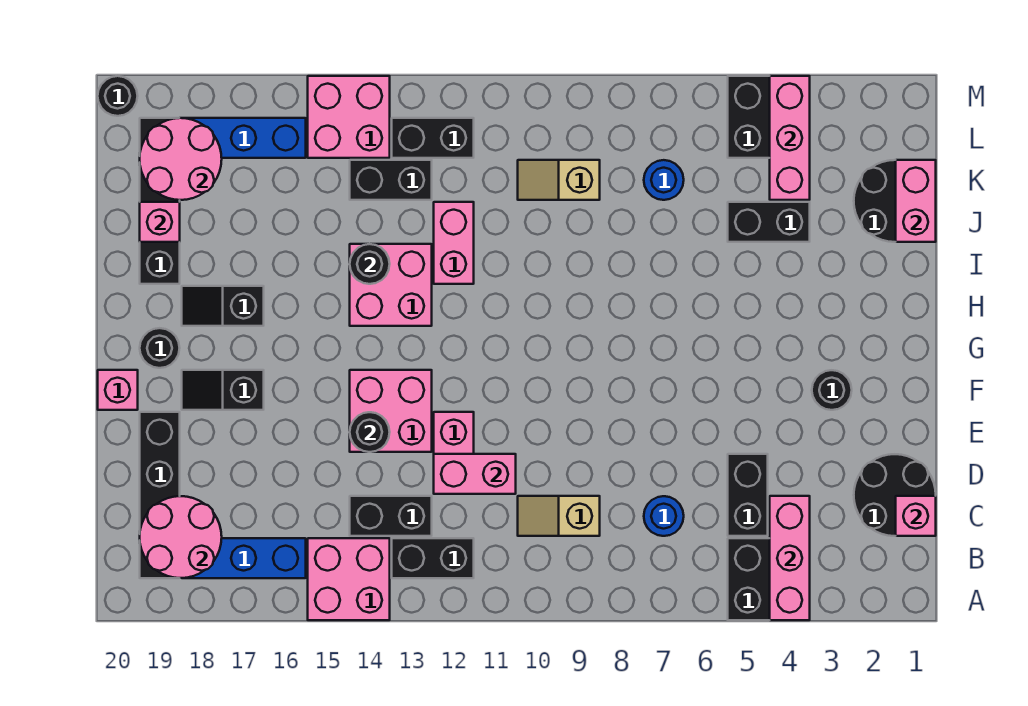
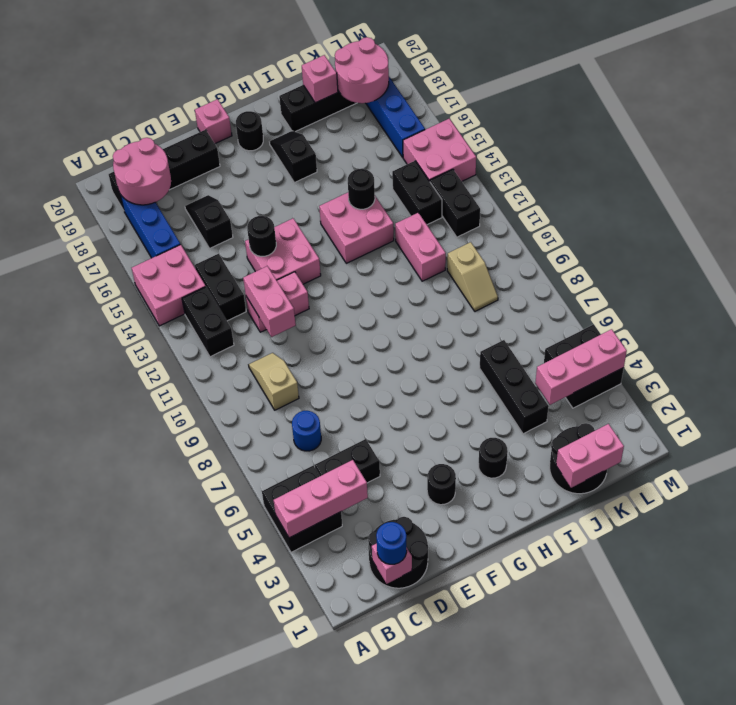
black 1x2 slope [182,370,264,410] -> black 1x2 slope moved to [185,195,233,248]
pink 1x2 brick [434,202,474,284] -> pink 1x2 brick turned to [395,213,446,281]
black 1x2 brick [728,202,810,242] -> black 1x3 brick [480,340,549,434]
blue 1x1 round brick [644,160,684,200] -> blue 1x1 round brick moved to [376,522,407,564]
tan 1x2 slope [518,160,600,200] -> tan 1x2 slope turned to [447,242,498,311]
black 1x1 round brick [98,76,138,116] -> black 1x1 round brick moved to [478,438,508,478]

